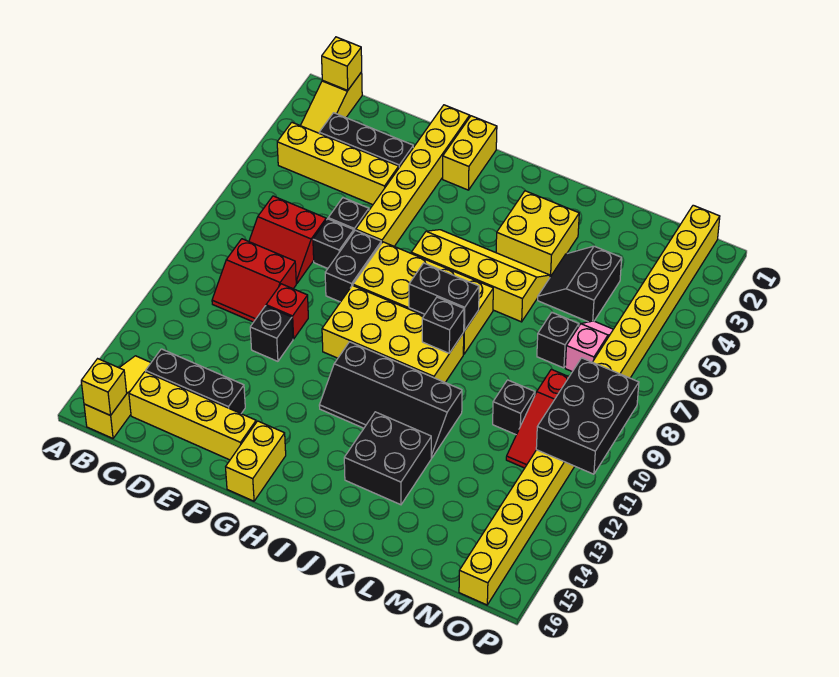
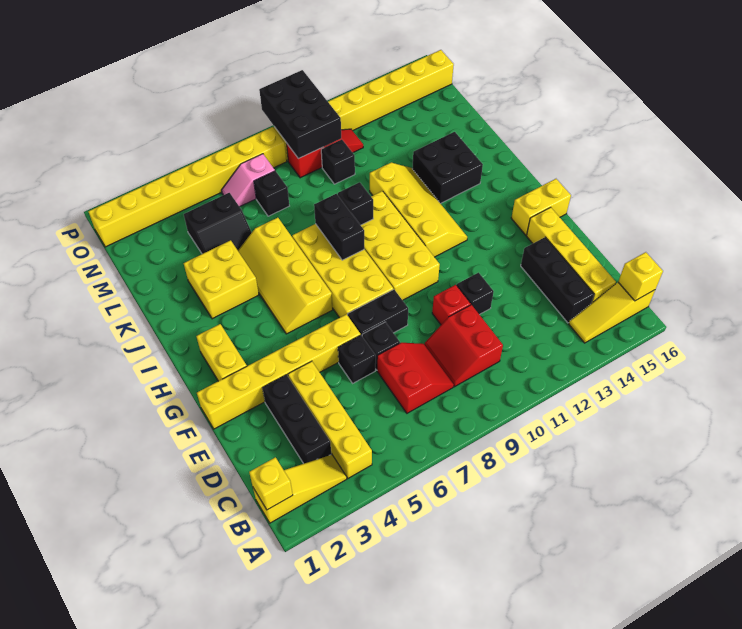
red 2x2 slope [212,239,296,322] -> red 2x2 slope turned to [424,305,503,387]
yellow 1x2 brick [443,116,497,190] -> yellow 1x2 brick turned to [196,324,247,381]
black 2x4 slope [319,342,462,458] -> yellow 2x4 slope [370,163,467,257]
black 2x3 brick [536,358,639,474] -> black 2x3 brick turned to [259,70,341,159]

